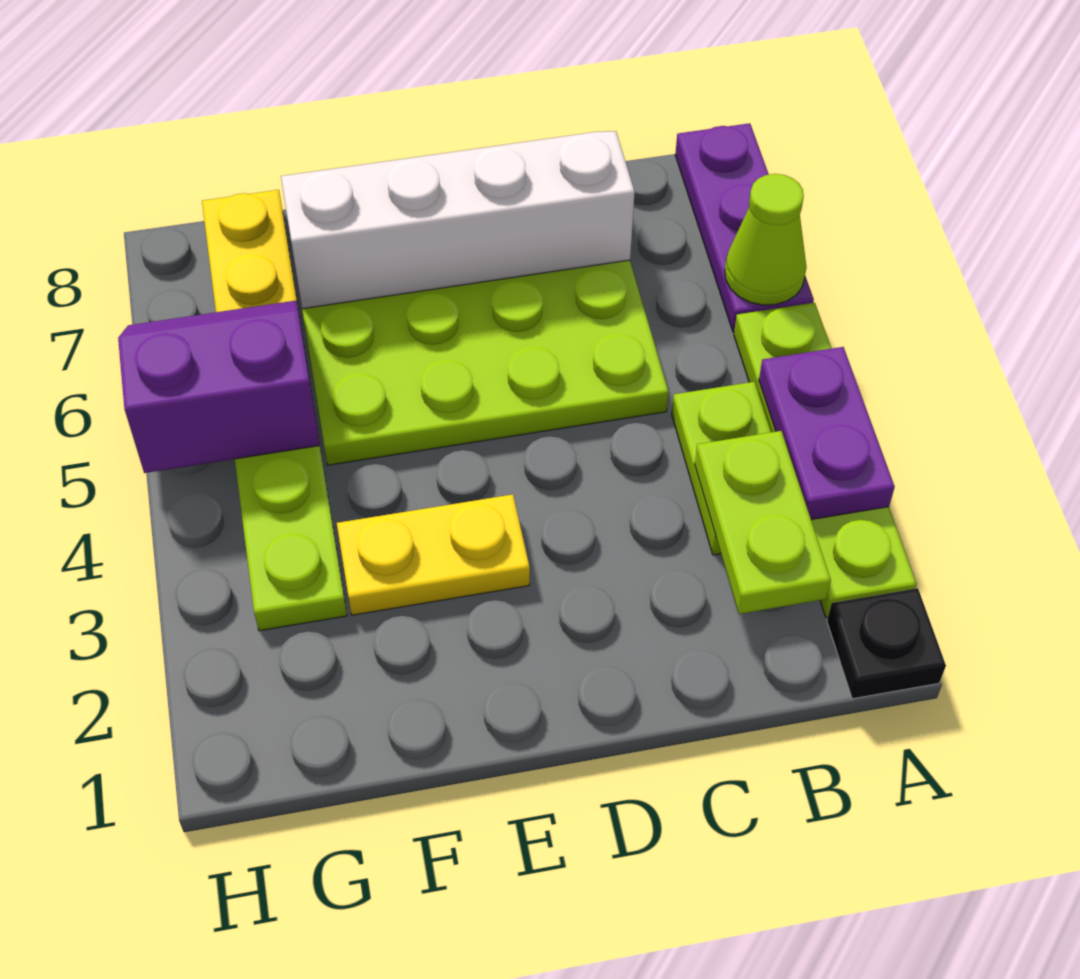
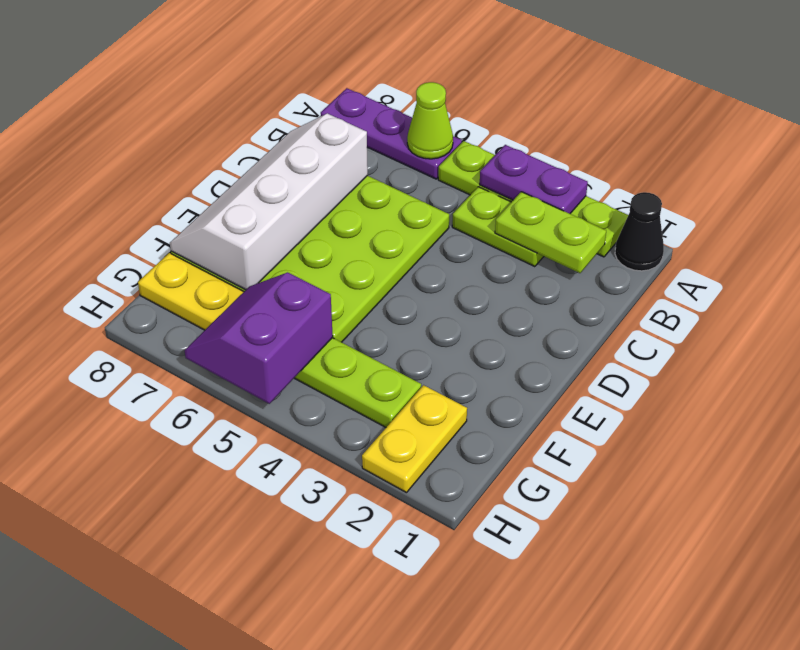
black 1x1 plate [827,588,946,699] -> black 1x1 cone [615,192,664,271]
yellow 1x2 plate [337,494,530,615] -> yellow 1x2 plate moved to [362,385,467,493]

